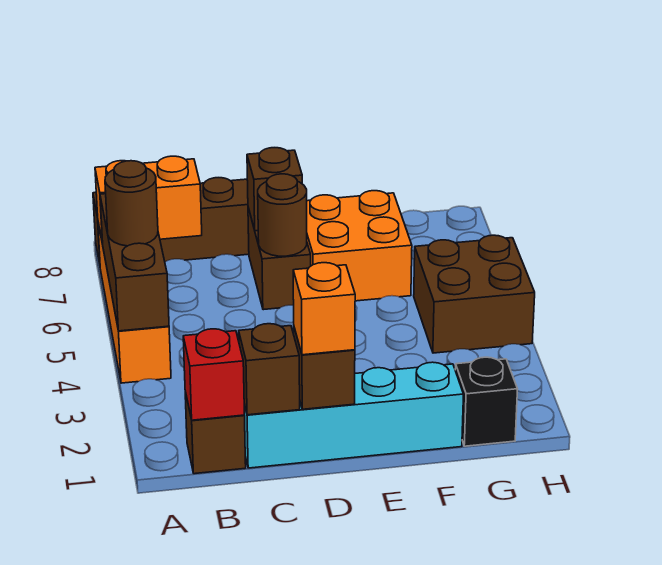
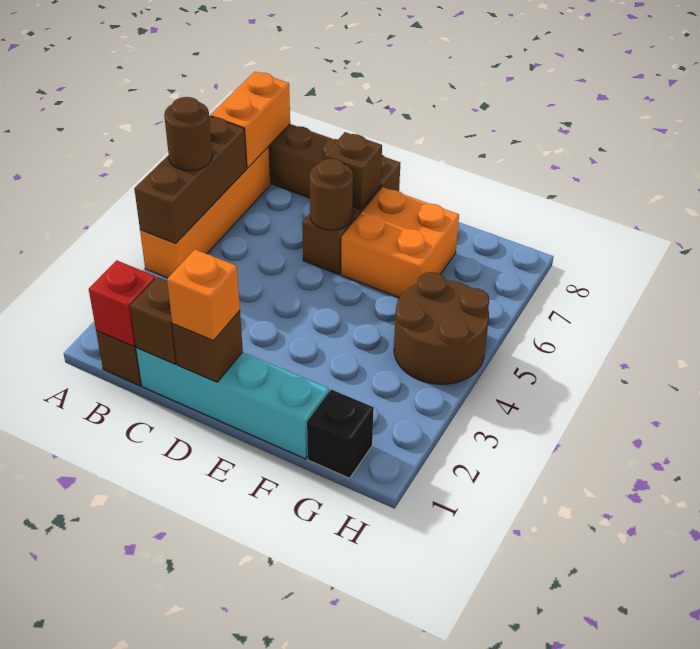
orange 1x2 brick [95,156,202,244] -> orange 1x2 brick turned to [210,72,290,168]
brown 2x2 brick [414,235,535,353] -> brown 2x2 round brick [394,272,489,384]

